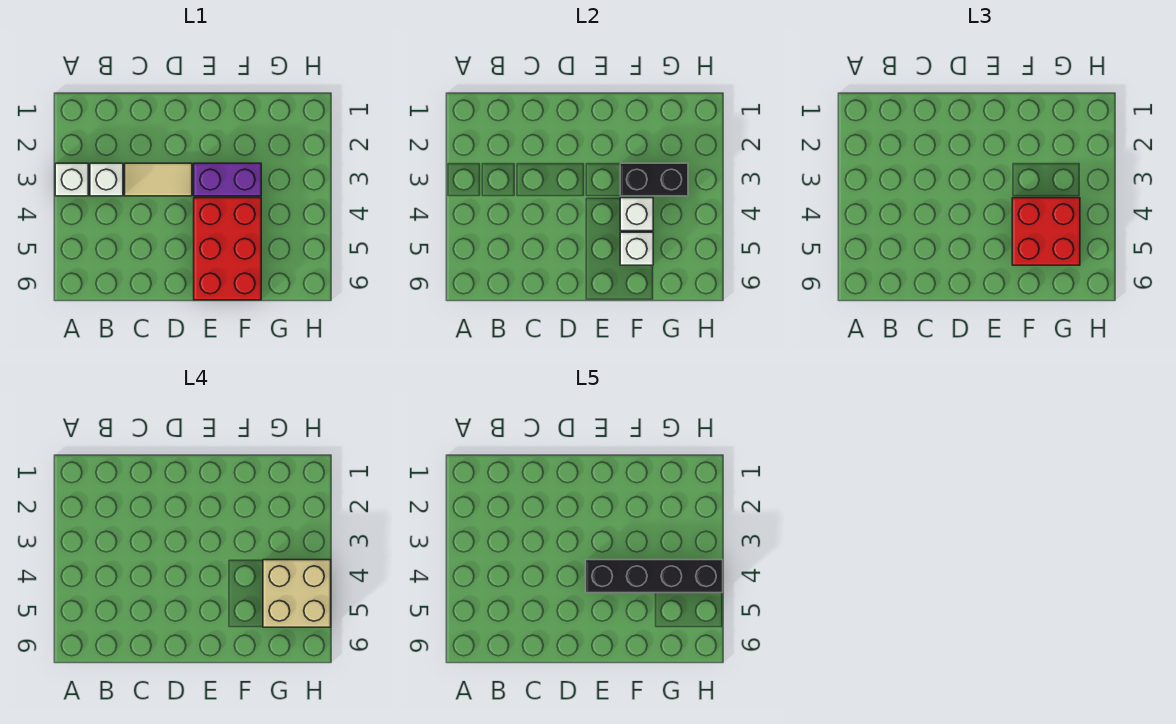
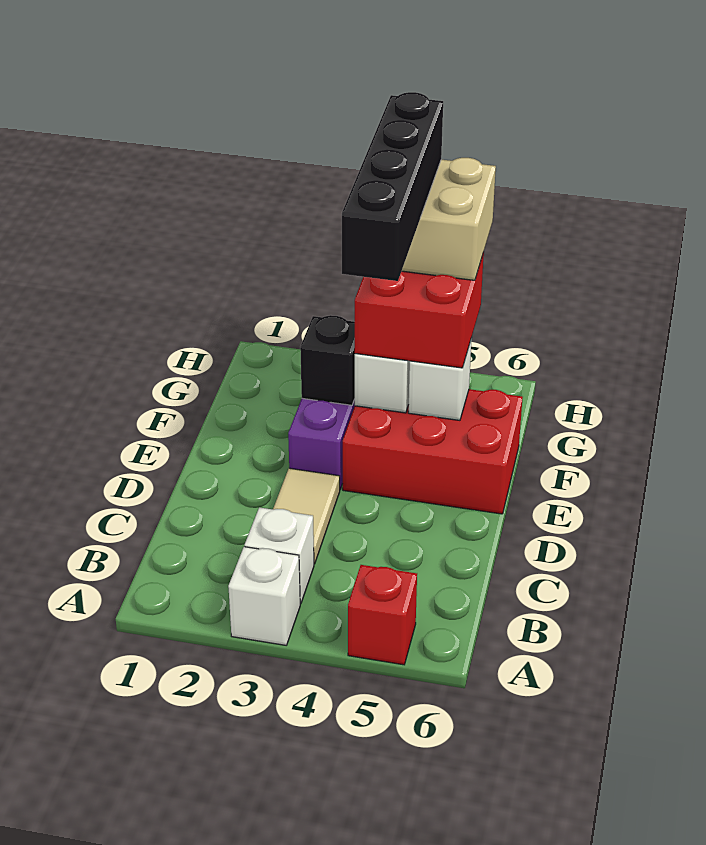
none -> red 1x1 brick [348,565,417,665]
black 1x2 brick [620,163,688,196] -> black 1x1 brick [300,315,355,405]

